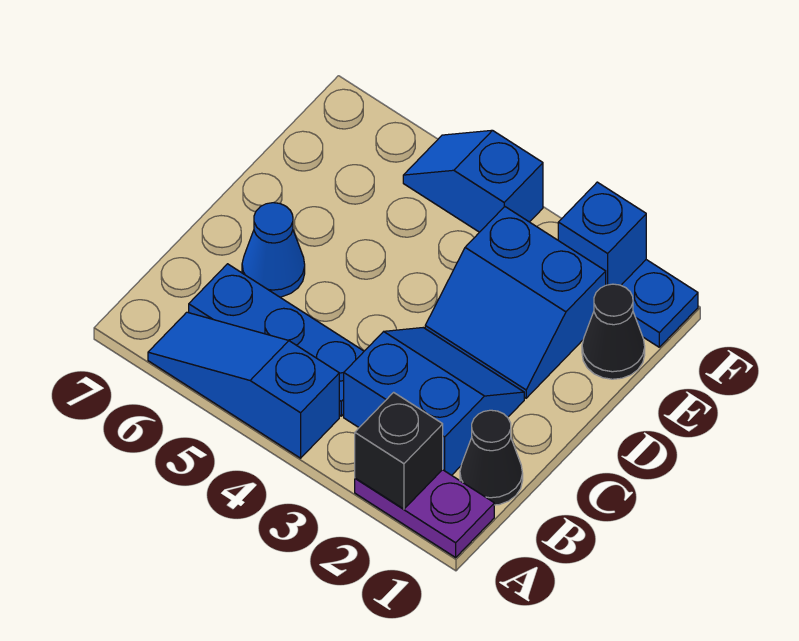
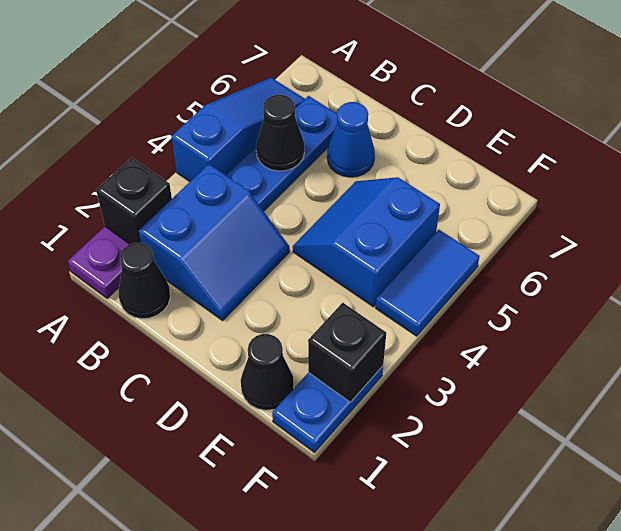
none -> black 1x1 cone [256,95,304,171]
blue 2x2 slope [425,207,606,398] -> blue 2x2 slope moved to [293,177,440,307]
blue 1x1 brick [558,182,646,285] -> black 1x1 brick [308,303,386,402]
blue 1x2 slope [403,130,543,232] -> blue 1x2 tile [376,230,480,336]

